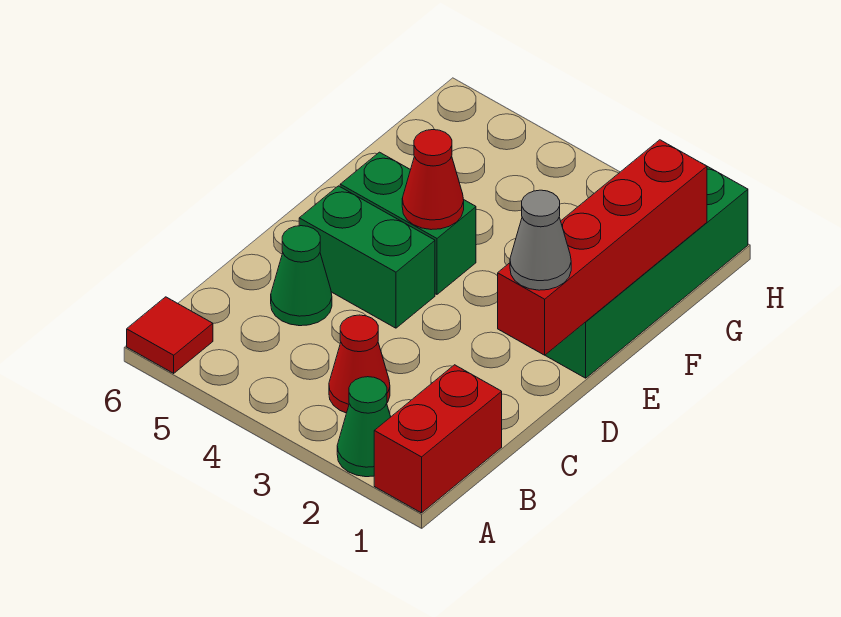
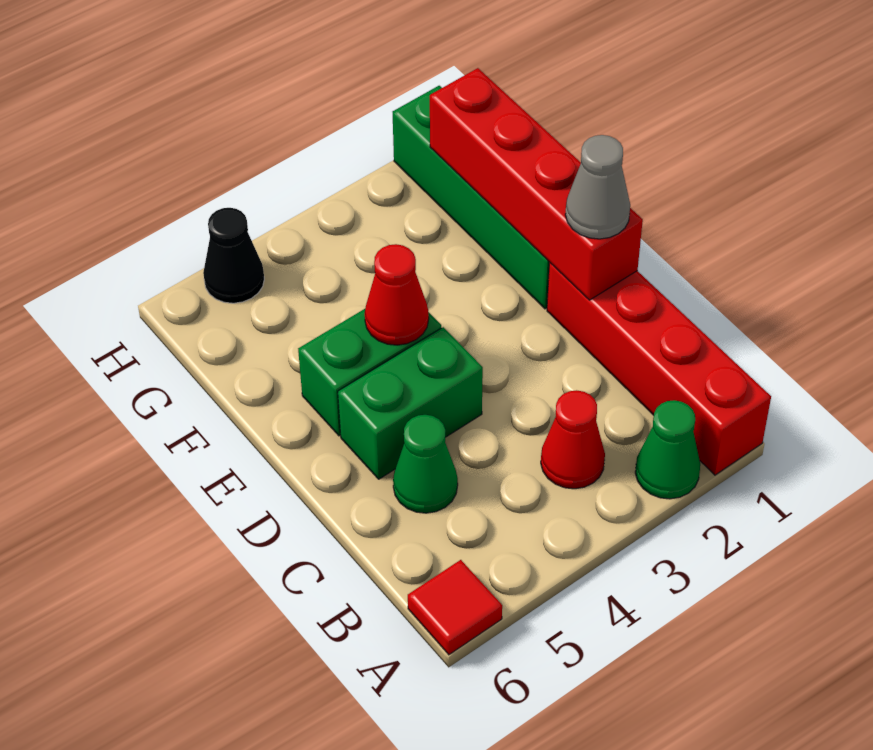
red 1x2 brick [374,365,502,513] -> red 1x4 brick [547,263,771,475]
none -> black 1x1 cone [203,208,264,303]

